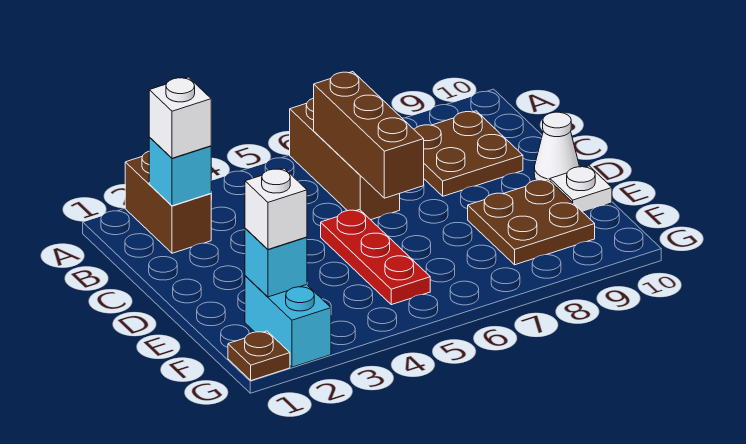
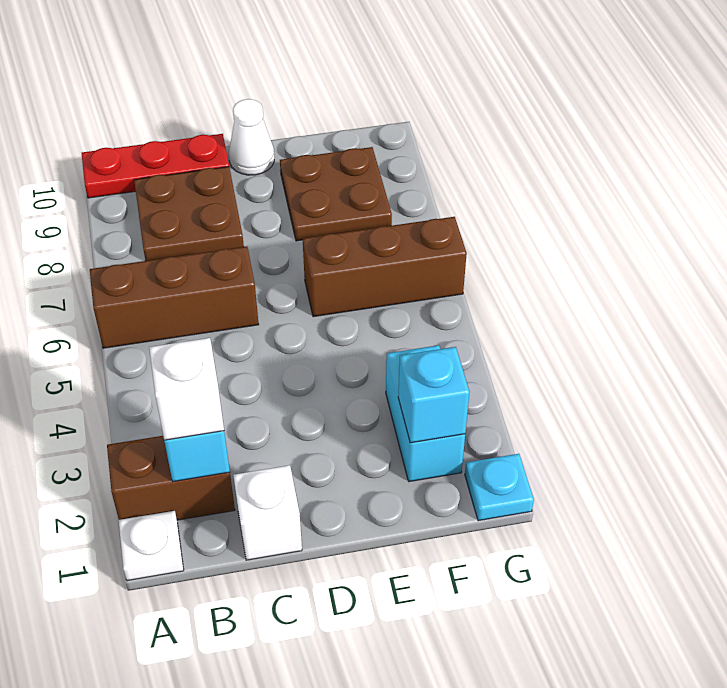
brown 1x3 brick [314,72,424,198] -> brown 1x3 brick moved to [303,217,467,317]
red 1x3 plate [321,210,430,305] -> red 1x3 plate moved to [82,134,229,198]
white 1x1 plate [550,166,612,212] -> white 1x1 plate moved to [119,511,184,581]
cyan 1x2 brick [245,276,331,367] -> cyan 1x2 brick turned to [386,345,465,482]
white 1x1 brick [245,168,307,249] -> white 1x1 brick moved to [233,465,302,560]
brown 1x1 plate [228,331,290,380] -> cyan 1x1 plate [465,454,534,521]

